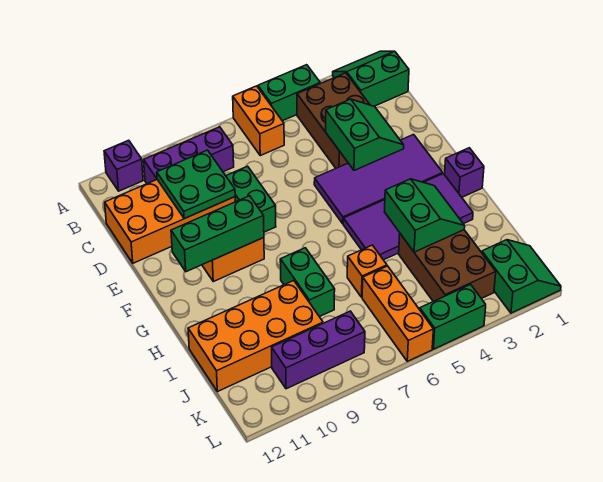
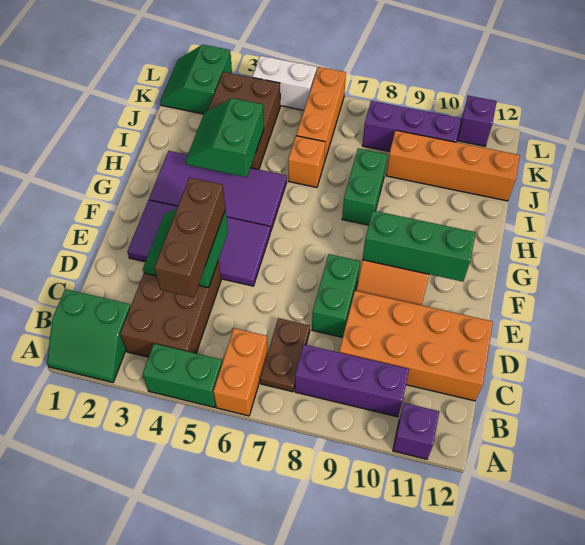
none -> brown 1x2 plate [260,318,310,392]
none -> brown 1x3 brick [155,178,225,298]
green 2x2 plate [157,150,235,219] -> none
purple 1x1 brick [445,148,484,197] -> purple 1x1 brick moved to [457,96,497,146]
orange 2x4 brick [188,281,323,392] -> orange 1x4 brick [386,130,520,201]
green 1x2 brick [420,285,486,349] -> white 1x2 brick [252,56,317,110]

